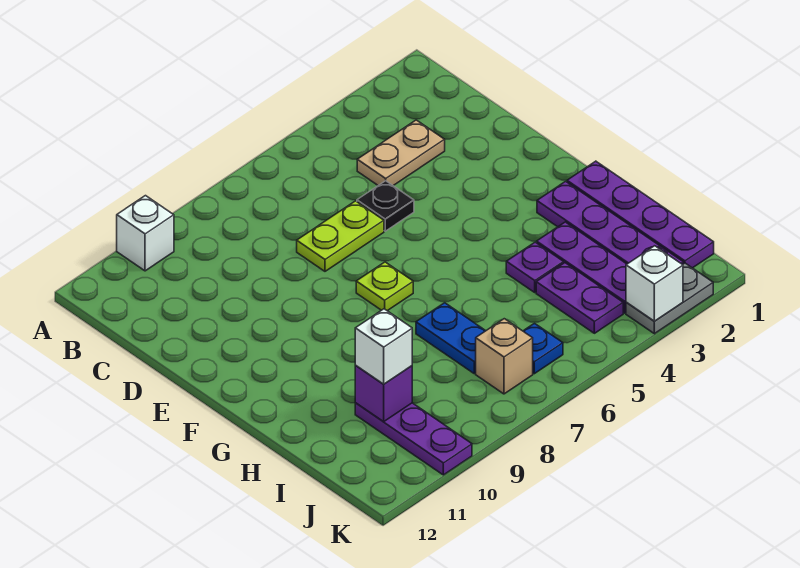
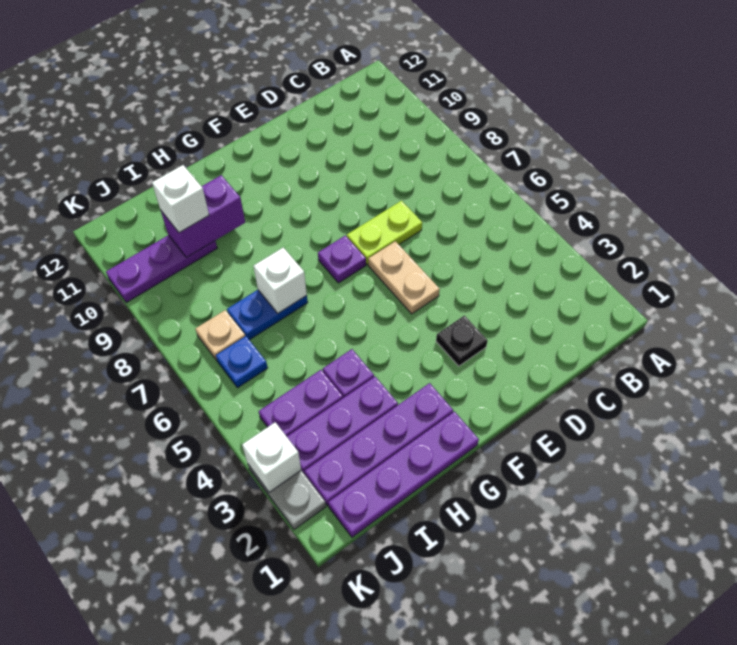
white 1x1 brick [117,196,174,271] -> white 1x1 brick moved to [253,247,307,313]
tan 1x2 plate [357,120,445,186] -> tan 1x2 plate moved to [368,241,440,314]
black 1x1 plate [357,181,414,231] -> black 1x1 plate moved to [436,316,488,366]
lime 1x2 plate [297,201,384,271] -> lime 1x2 plate turned to [347,201,422,264]
lime 1x1 plate [356,262,413,311] -> purple 1x1 plate [318,236,366,283]
purple 1x1 brick [355,366,412,421] -> purple 1x2 brick [161,175,245,258]
tan 1x1 brick [476,319,533,394] -> tan 1x1 plate [195,310,245,360]

